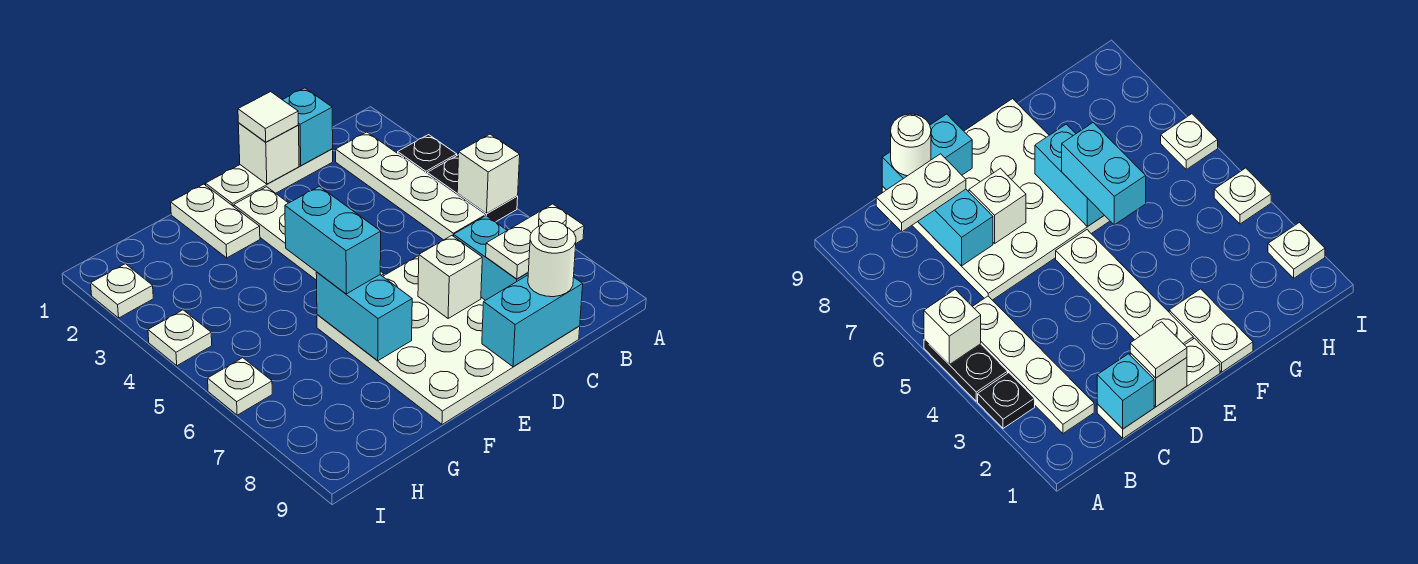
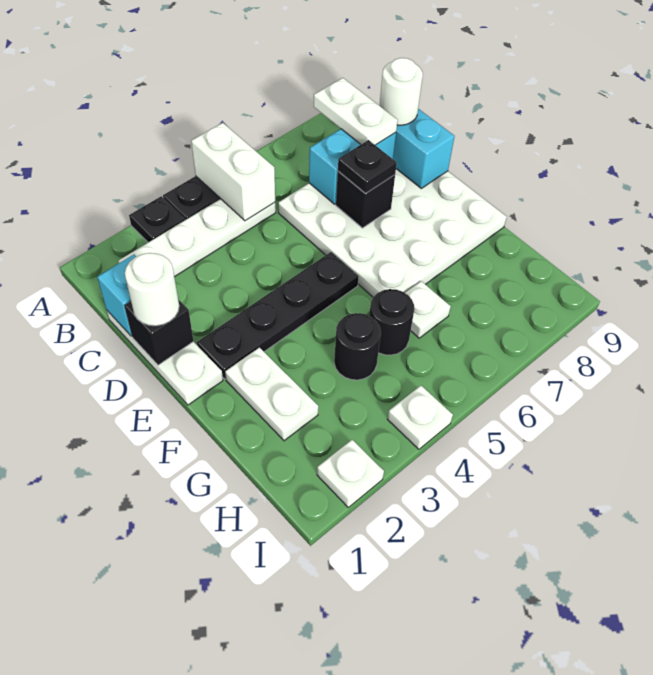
white 1x1 brick [457,134,520,213] -> white 1x2 brick [191,123,275,221]
white 1x1 brick [238,123,299,184] -> black 1x1 brick [124,299,194,365]
white 1x1 tile [238,92,298,142] -> white 1x1 round brick [125,253,179,326]
white 1x1 brick [418,236,482,319] -> black 1x1 brick [336,171,395,228]
none -> black 1x1 plate [338,140,397,194]
white 1x4 plate [234,187,384,280] -> black 1x4 plate [197,252,359,379]
white 1x2 plate [171,184,260,258] -> white 1x2 plate turned to [225,348,318,441]
cyan 1x2 brick [285,186,381,294] -> none
cyan 1x2 brick [316,272,412,361] -> none
none -> black 1x1 round brick [334,313,381,380]
none -> black 1x1 round brick [369,289,414,355]
white 1x1 plate [208,358,272,415] -> white 1x1 plate moved to [405,281,451,338]

